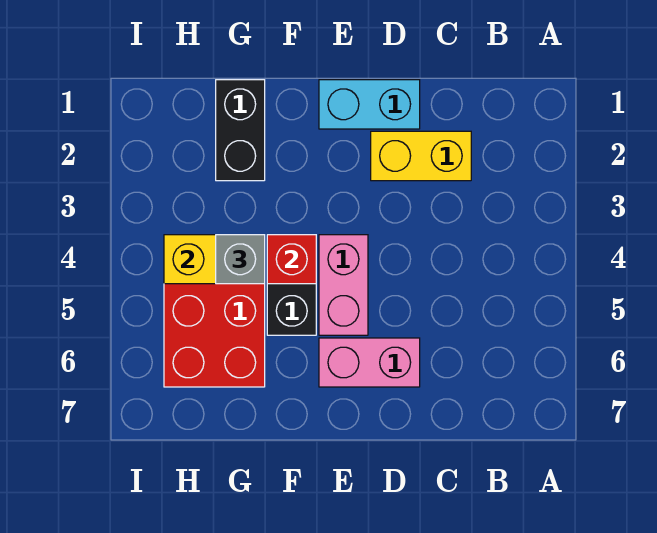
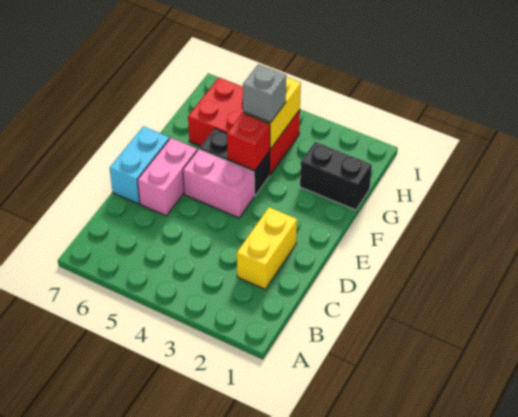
cyan 1x2 brick [319,80,420,129] -> cyan 1x2 brick moved to [110,126,169,204]

